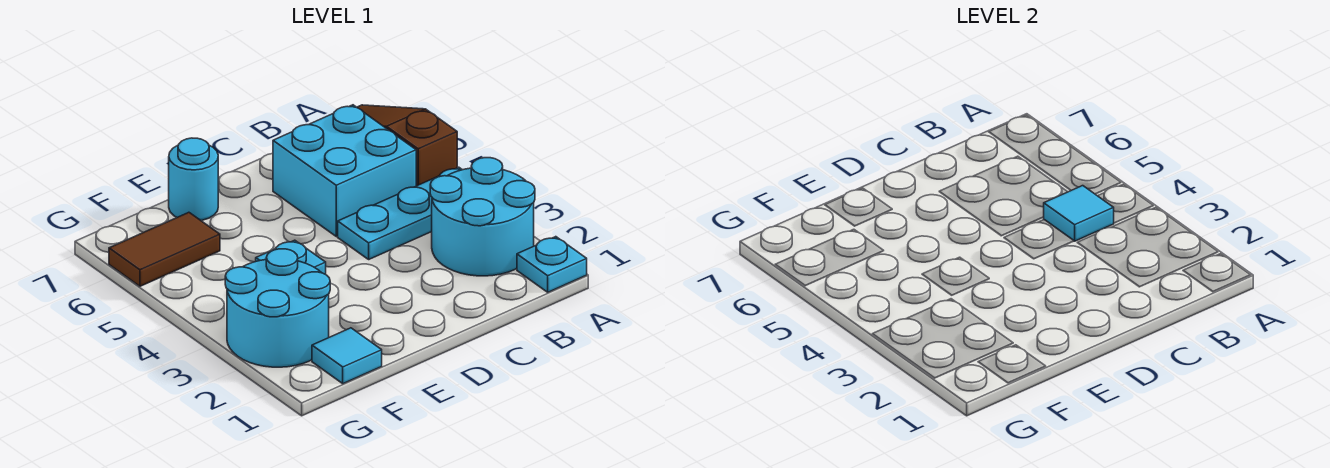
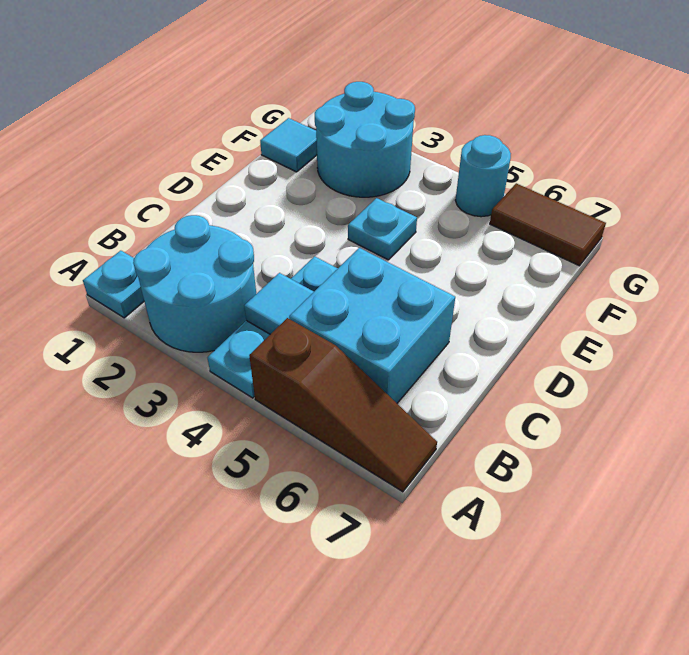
cyan 1x1 round brick [169,138,218,221] -> cyan 1x1 round brick moved to [455,135,511,217]
brown 1x2 tile [109,212,220,286] -> brown 1x2 tile turned to [490,183,606,266]

